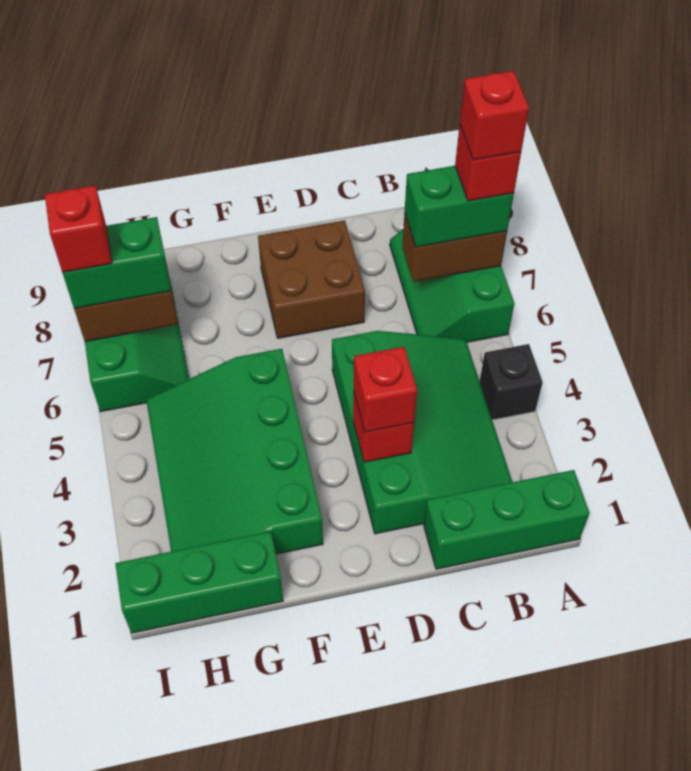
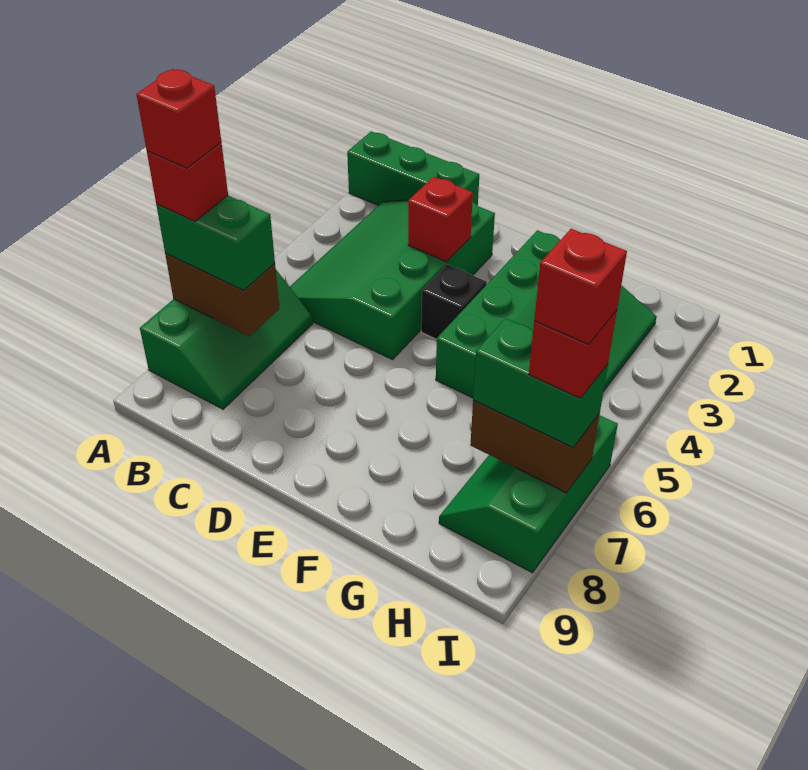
black 1x1 brick [480,344,543,420] -> black 1x1 brick moved to [421,265,487,339]
red 1x1 brick [354,347,417,432] -> red 1x1 brick moved to [534,229,627,344]
brown 2x2 brick [258,220,365,338] -> none
green 1x3 brick [115,532,283,633] -> none

